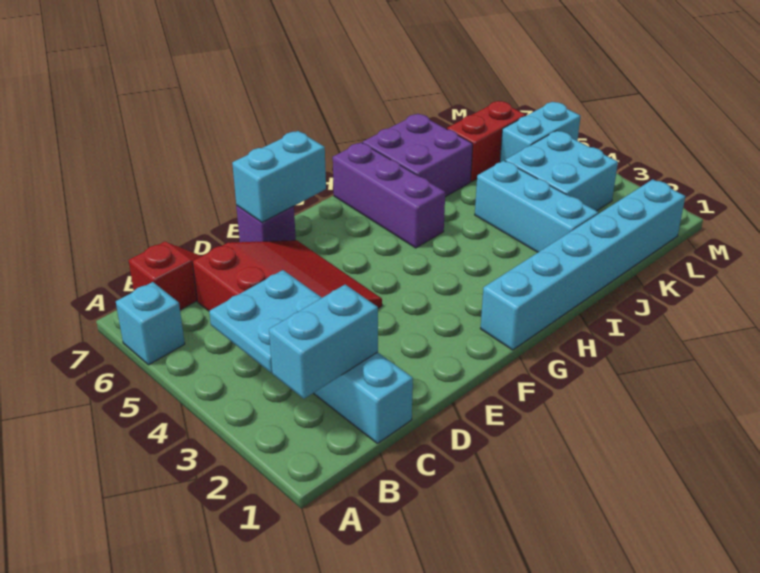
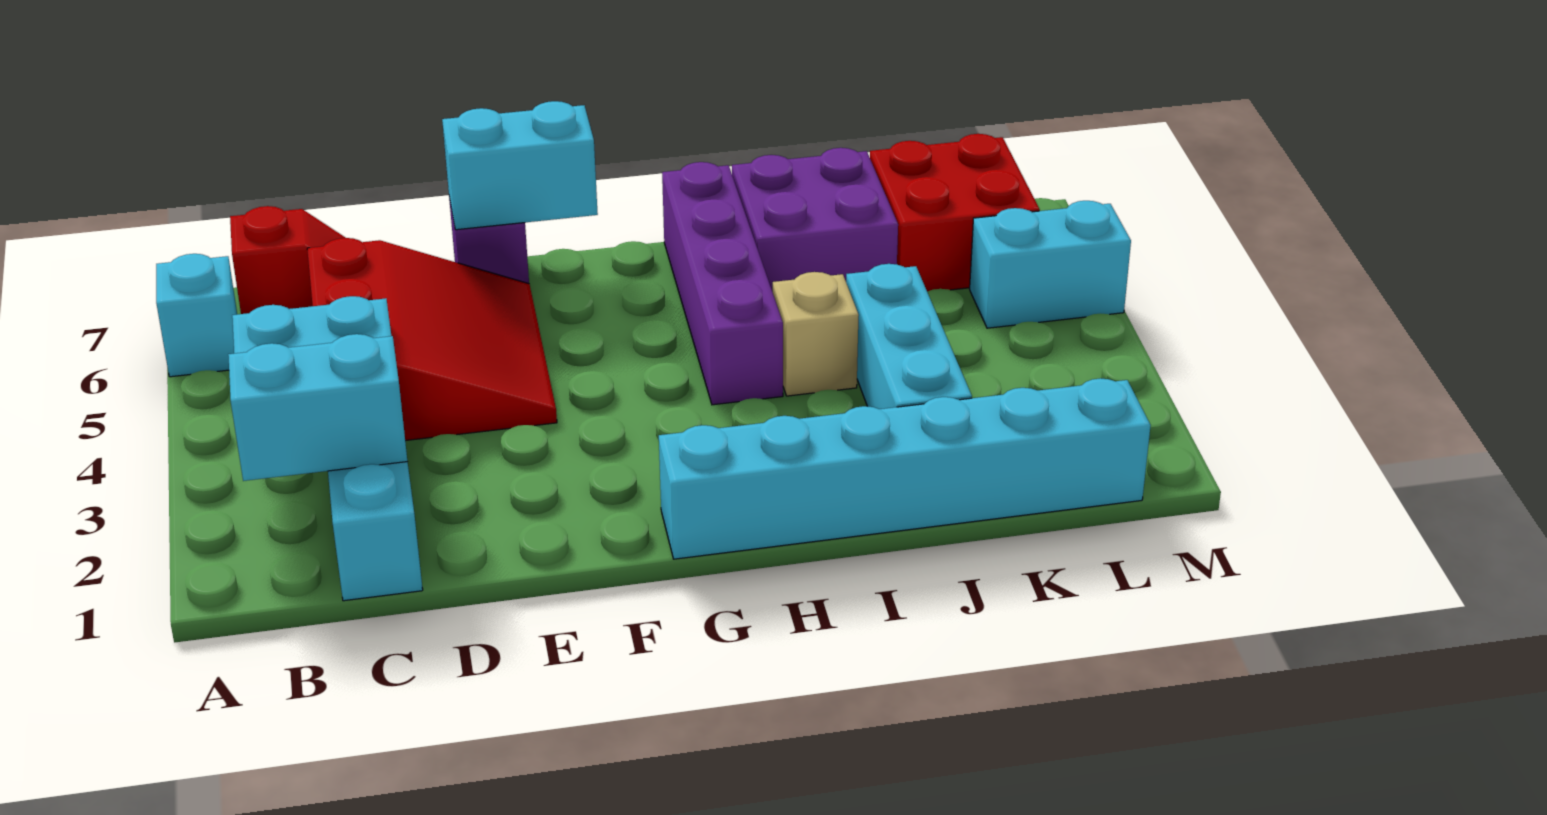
purple 1x3 brick [333,142,445,248] -> purple 1x4 brick [662,162,783,405]
none -> tan 1x1 brick [773,272,859,396]
cyan 2x2 brick [505,131,618,211] -> none
red 1x2 brick [447,101,526,182] -> red 2x2 brick [870,134,1040,292]

